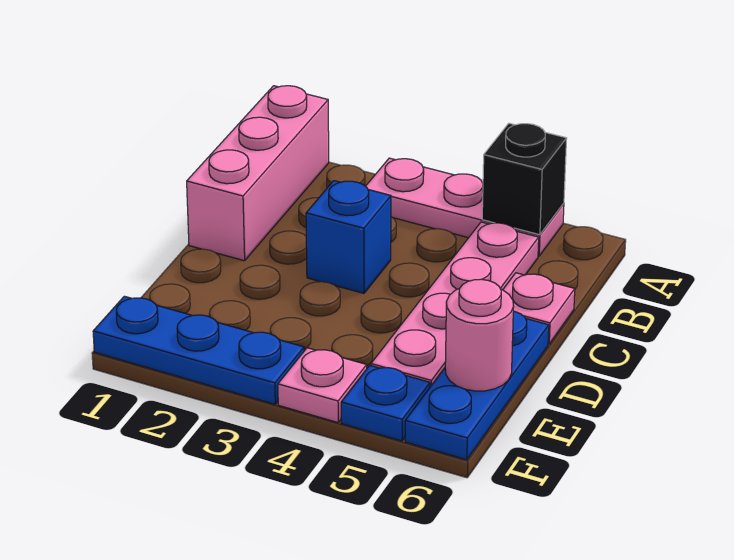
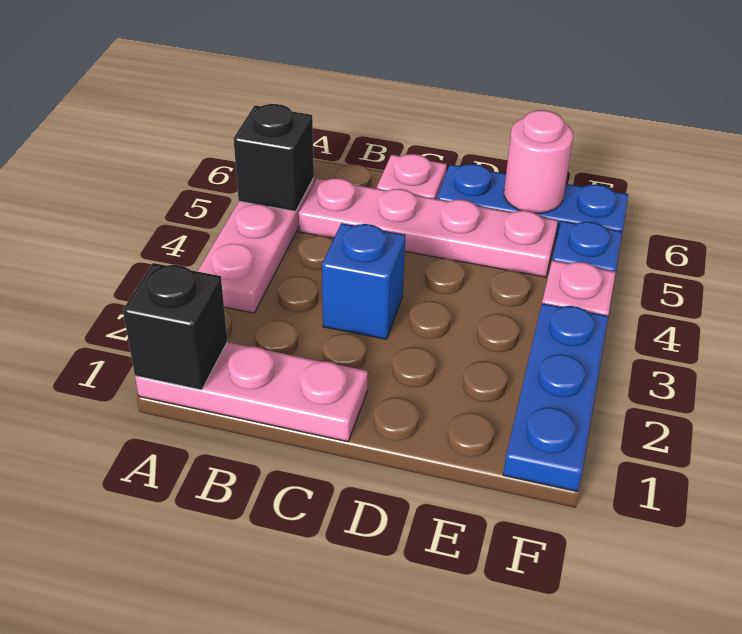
pink 1x3 brick [187,86,329,261] -> pink 1x3 plate [135,342,368,442]
none -> black 1x1 brick [123,263,227,390]

